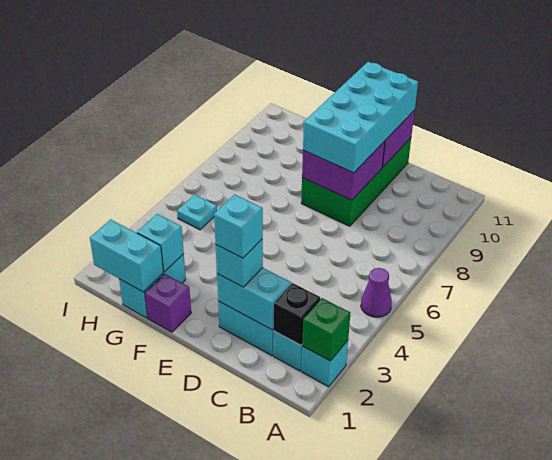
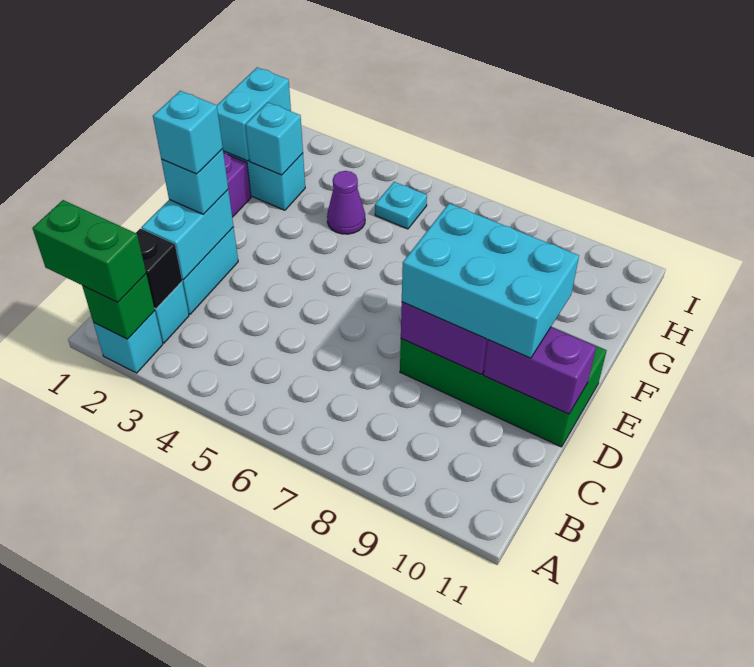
none -> green 1x2 brick [32,200,146,302]
purple 1x1 cone [361,268,392,317] -> purple 1x1 cone moved to [327,171,365,234]
cyan 2x4 brick [303,62,418,173] -> cyan 2x3 brick [402,203,579,358]

